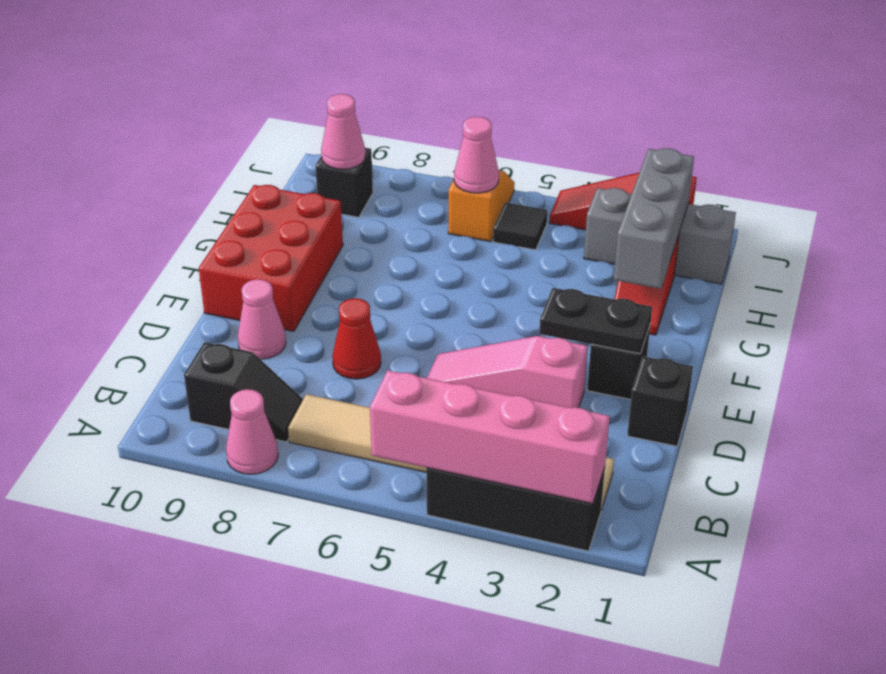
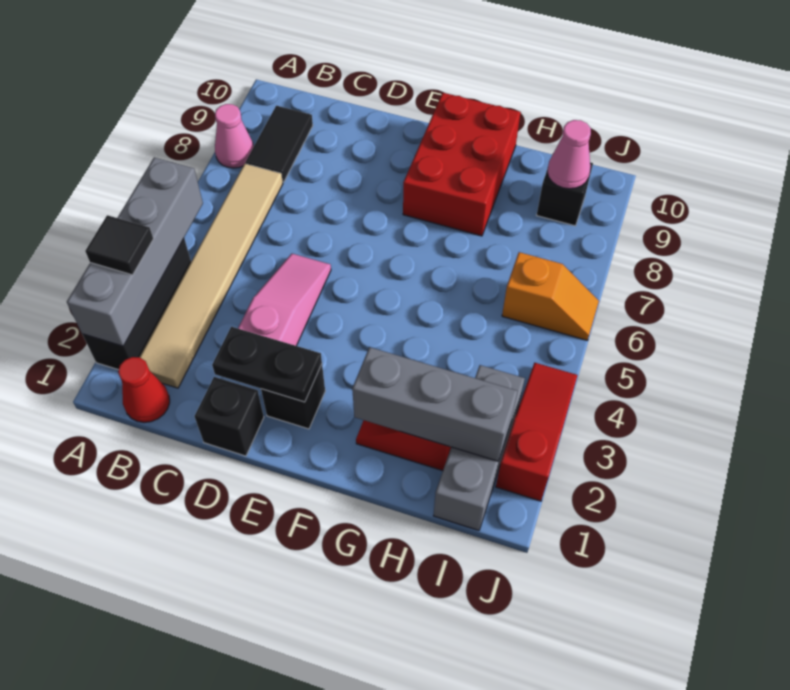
pink 1x4 brick [370,370,610,504] -> grey 1x4 brick [67,158,203,346]
black 1x2 slope [184,342,303,442] -> black 1x2 tile [245,106,313,182]
red 1x1 cone [332,298,381,379] -> red 1x1 cone moved to [118,357,170,423]
pink 1x1 cone [238,279,286,359] -> none
black 1x2 plate [539,288,652,354] -> black 1x2 plate turned to [212,327,322,402]
red 2x3 brick [199,185,343,331] -> red 2x3 brick turned to [403,93,521,236]
black 1x1 tile [493,202,547,250] -> black 1x1 tile moved to [85,215,153,275]
pink 1x1 cone [454,117,499,193] -> none

